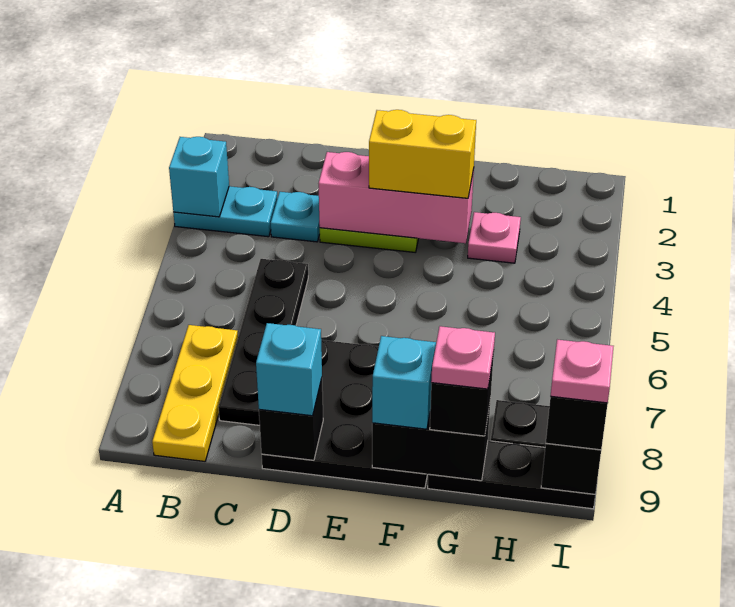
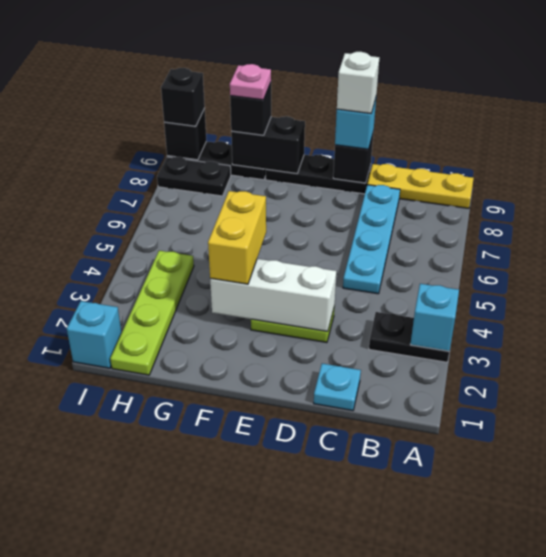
cyan 1x2 plate [173,186,277,237] -> black 1x2 plate [369,312,449,362]
yellow 1x3 plate [152,325,238,461] -> yellow 1x3 plate turned to [367,164,474,208]
cyan 1x1 plate [271,192,320,242] -> cyan 1x1 plate moved to [314,363,361,411]
black 1x4 plate [218,259,308,425] -> cyan 1x4 plate [343,185,400,294]
pink 1x3 brick [319,152,474,243] -> white 1x3 brick [210,259,336,332]
black 3x3 plate [262,340,427,488] -> black 1x3 plate [266,155,371,194]
none -> white 1x1 brick [337,52,379,114]
yellow 1x2 brick [369,110,476,198] -> yellow 1x2 brick turned to [208,191,266,284]
cyan 1x1 brick [372,336,436,429] -> cyan 1x1 brick moved to [67,301,121,368]
pink 1x1 plate [468,212,521,263] -> none
none -> lime 1x4 plate [110,251,194,375]
pink 1x1 plate [551,340,614,403] -> none

